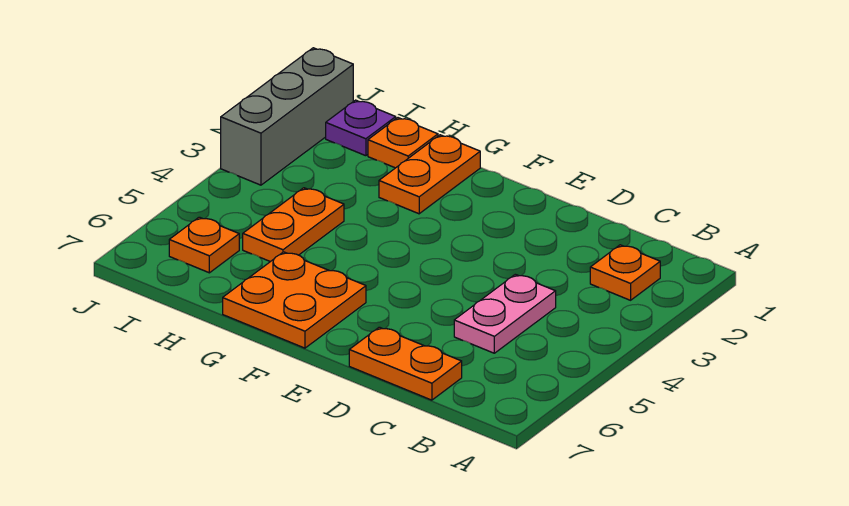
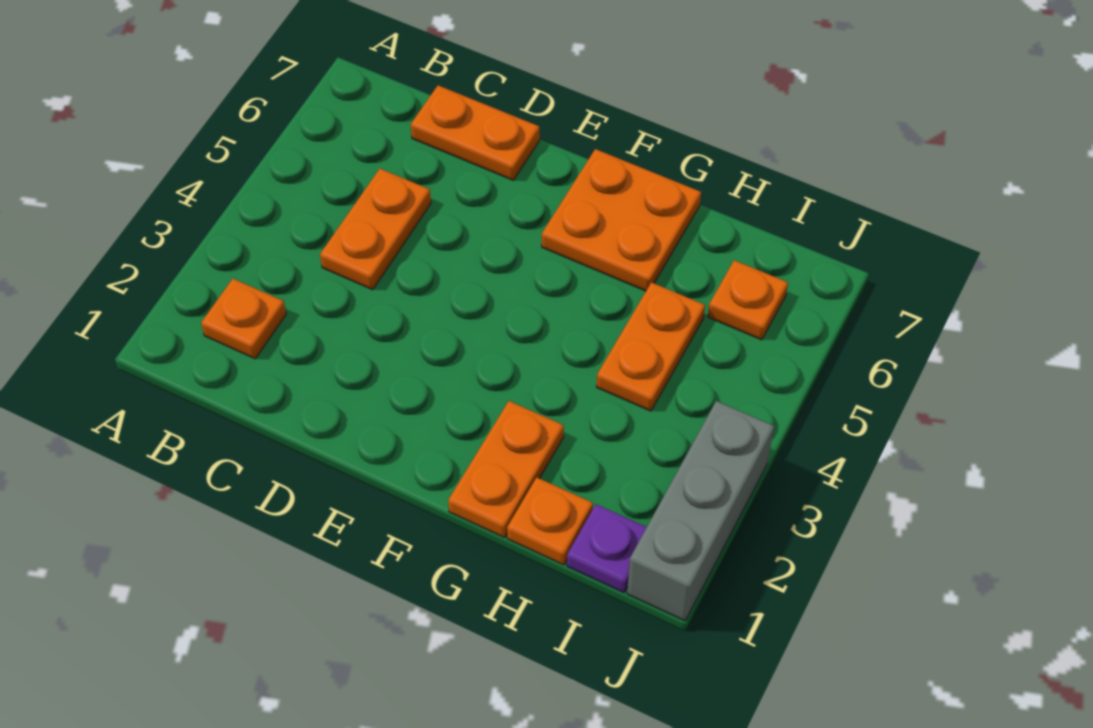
pink 1x2 plate [454,274,556,353] -> orange 1x2 plate [320,169,431,290]

